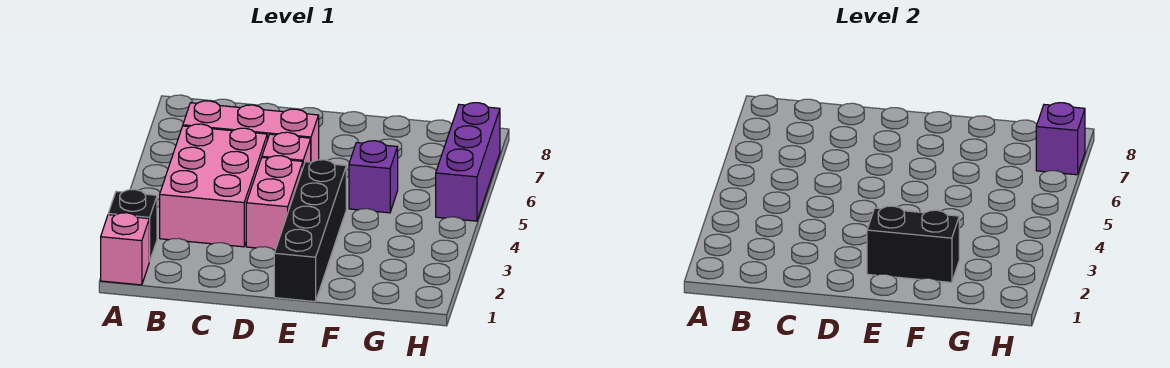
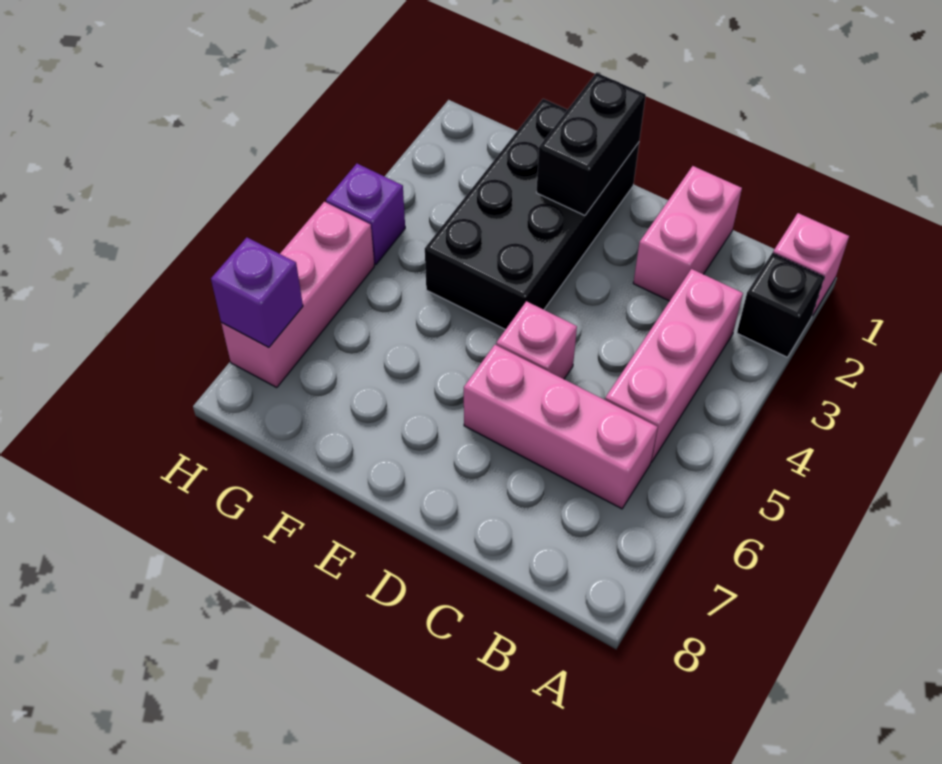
pink 2x3 brick [160,124,267,247] -> pink 1x3 brick [605,269,743,462]
pink 1x2 brick [246,156,303,250] -> pink 1x2 brick moved to [633,166,742,301]
black 1x4 brick [274,160,346,301] -> black 2x4 brick [425,99,639,330]
black 1x2 brick [867,206,959,282] -> black 1x2 brick turned to [536,73,646,215]
purple 1x1 brick [349,141,398,213] -> purple 1x1 brick moved to [326,164,405,265]
purple 1x3 brick [436,103,500,221] -> pink 1x3 brick [221,202,374,388]

